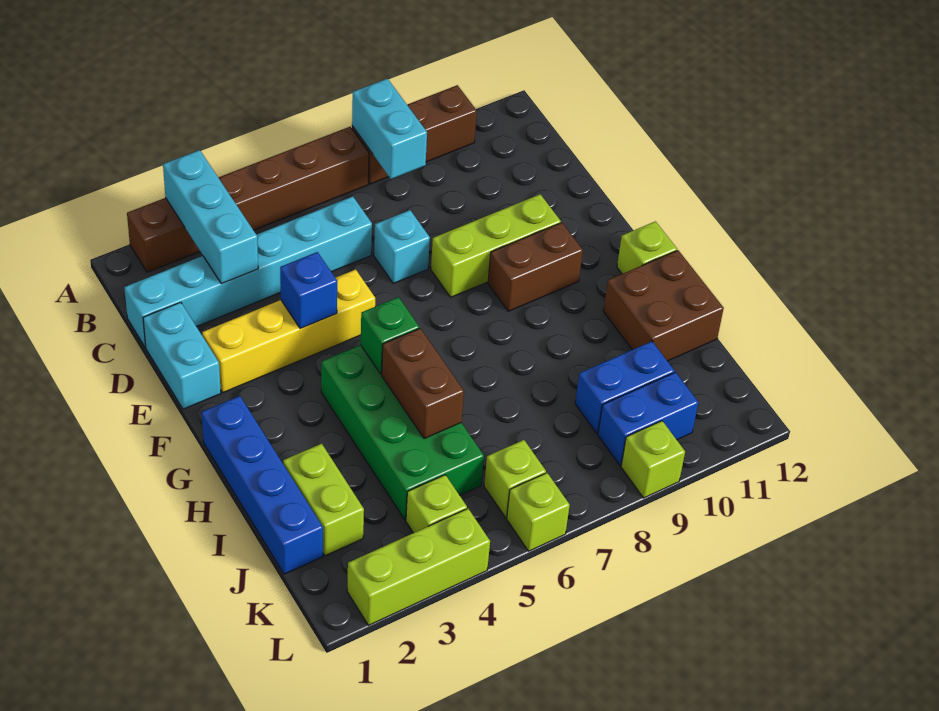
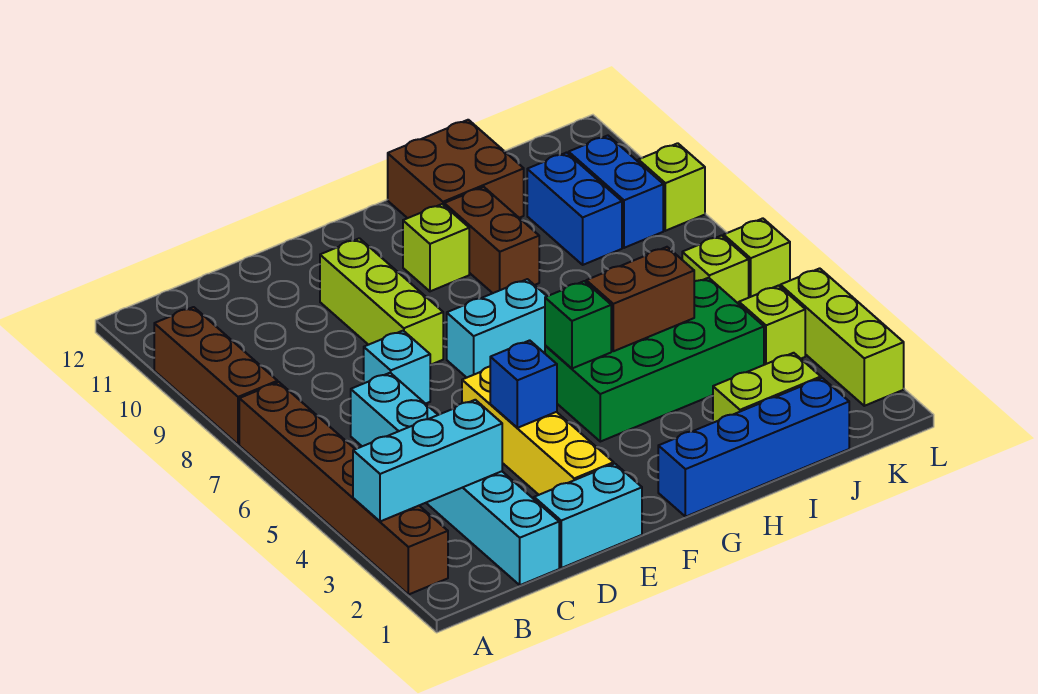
cyan 1x2 brick [352,79,427,179] -> cyan 1x2 brick moved to [447,279,547,378]
brown 1x2 brick [488,223,583,311] -> brown 1x2 brick moved to [444,187,539,293]
lime 1x1 brick [617,221,677,274] -> lime 1x1 brick moved to [403,204,469,291]

